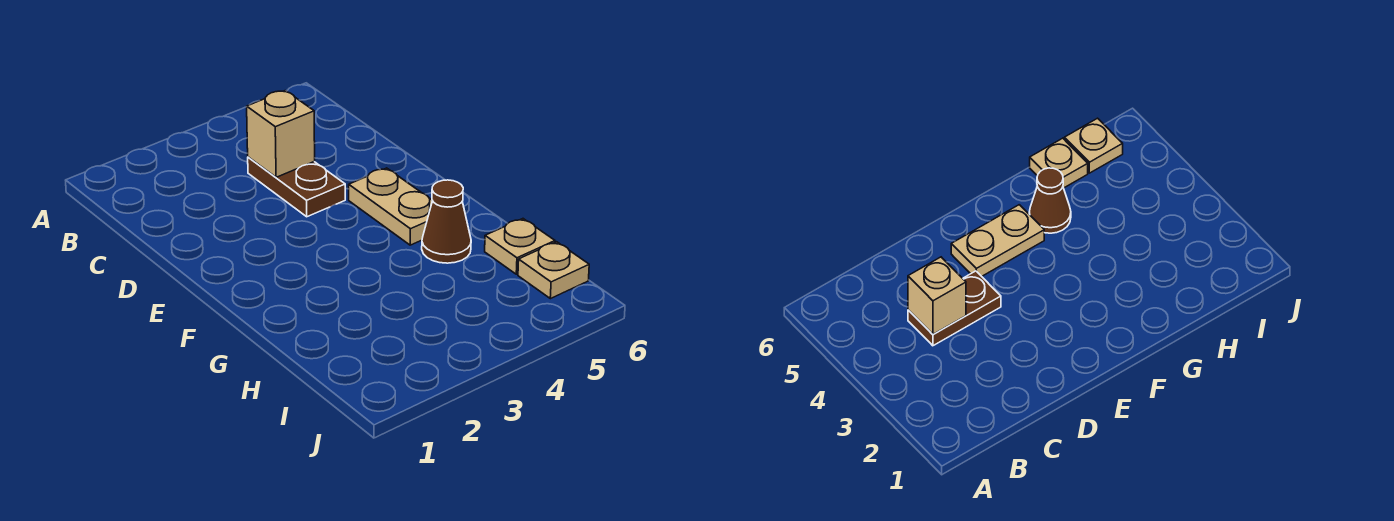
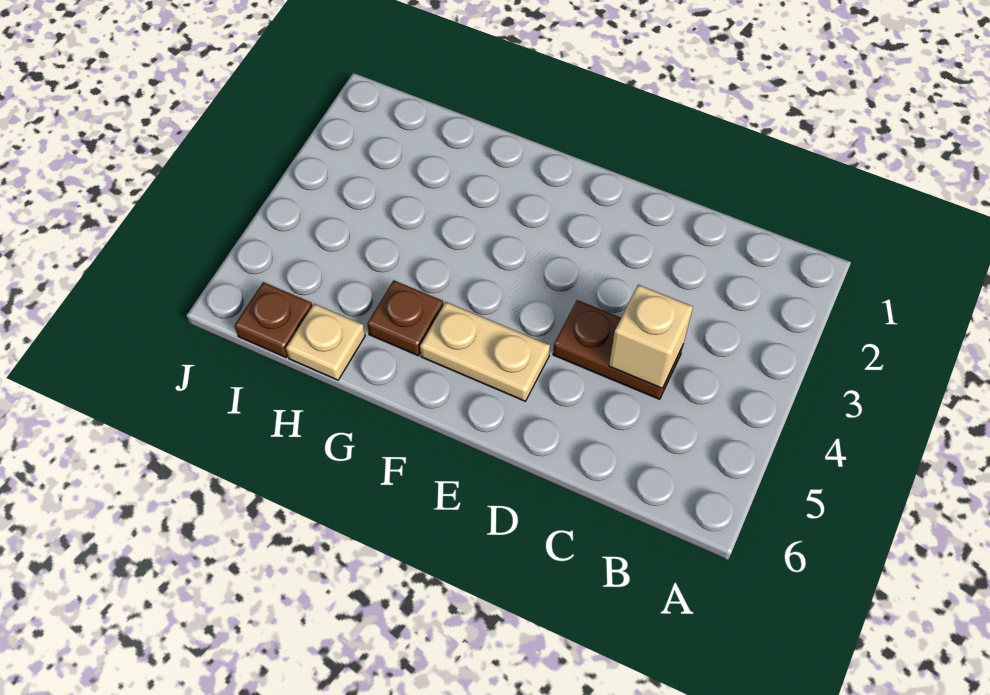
brown 1x1 cone [422,180,471,263] -> brown 1x1 plate [367,280,443,356]
tan 1x1 plate [518,242,589,299] -> brown 1x1 plate [234,282,312,357]

